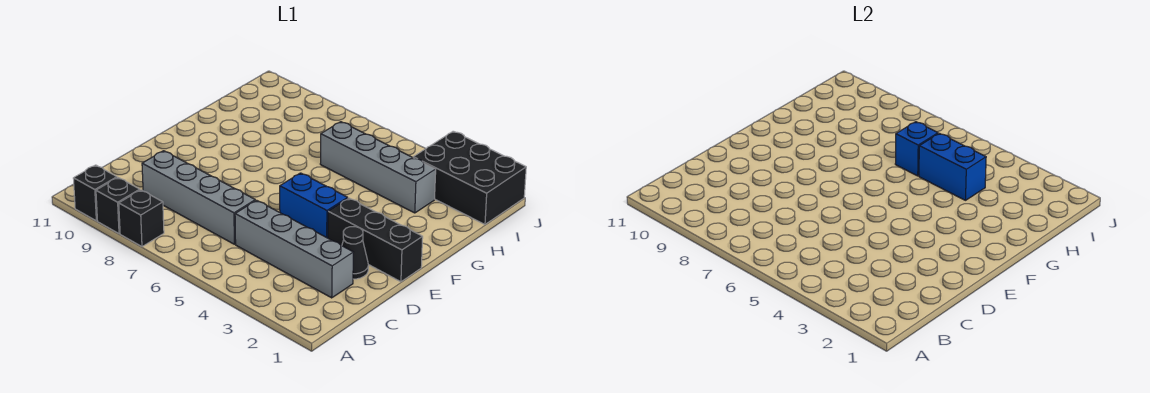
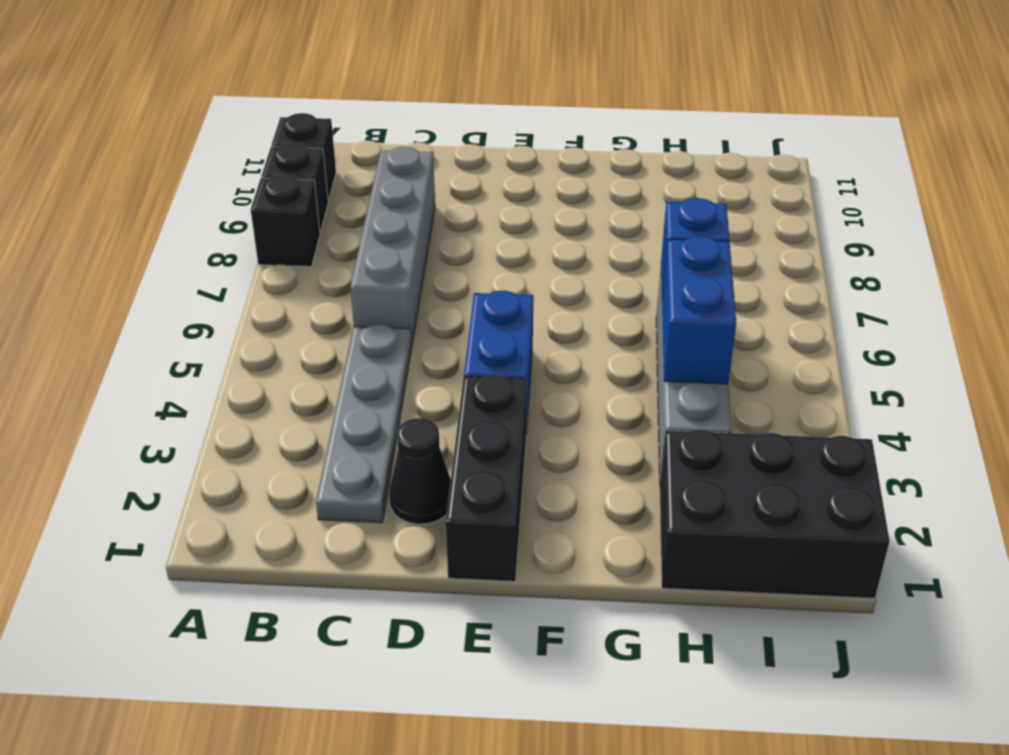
grey 1x4 brick [235,200,353,298] -> grey 1x4 plate [316,325,412,523]
black 2x3 brick [413,131,526,224] -> black 2x3 brick turned to [660,430,889,599]

